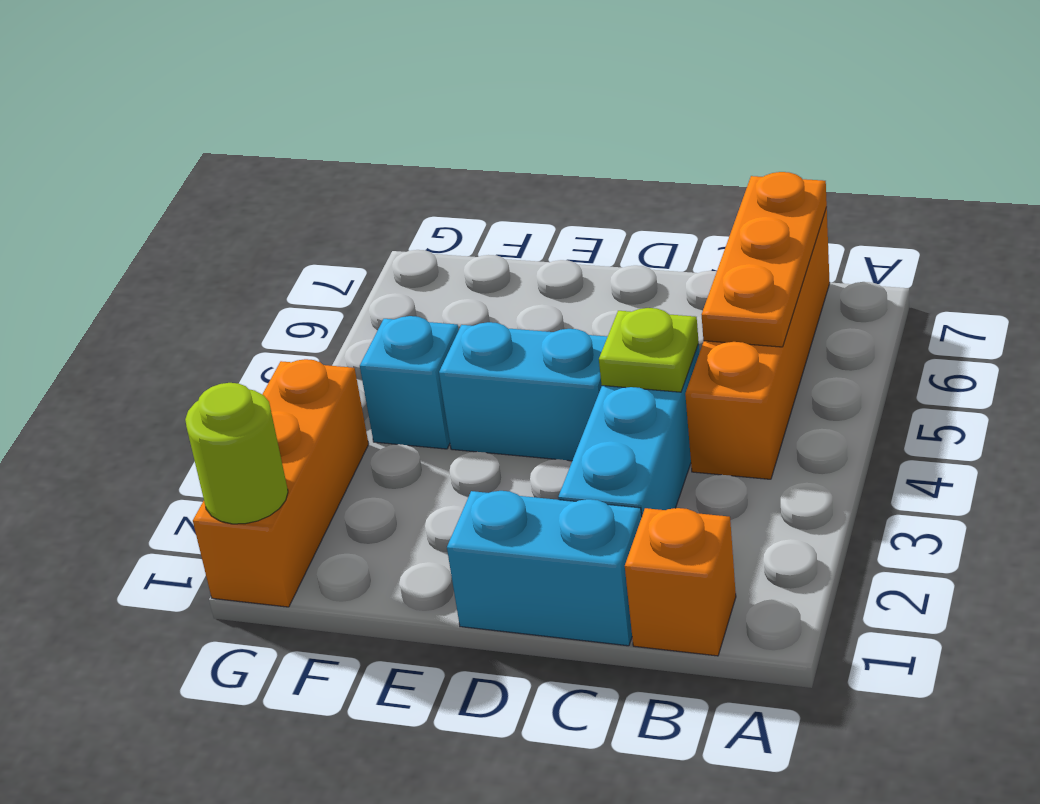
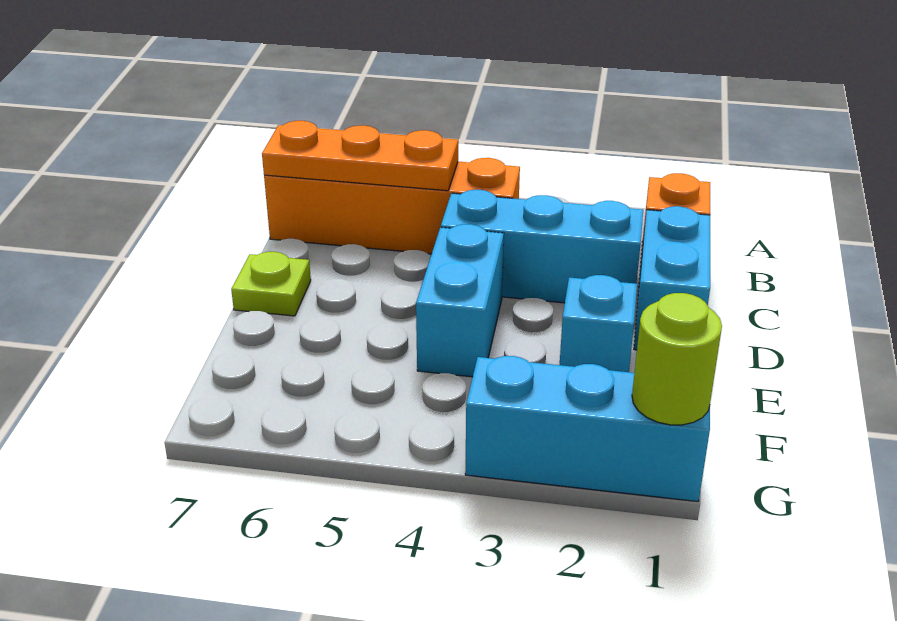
lime 1x1 plate [599,308,699,392] -> lime 1x1 plate moved to [231,252,311,316]
cyan 1x1 brick [360,316,459,449] -> cyan 1x1 brick moved to [560,275,637,372]
orange 1x3 brick [193,359,369,607] -> cyan 1x3 brick [465,356,710,502]

